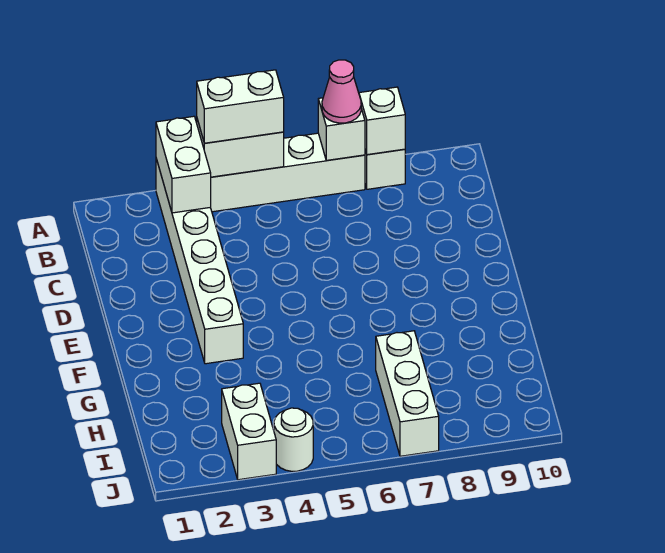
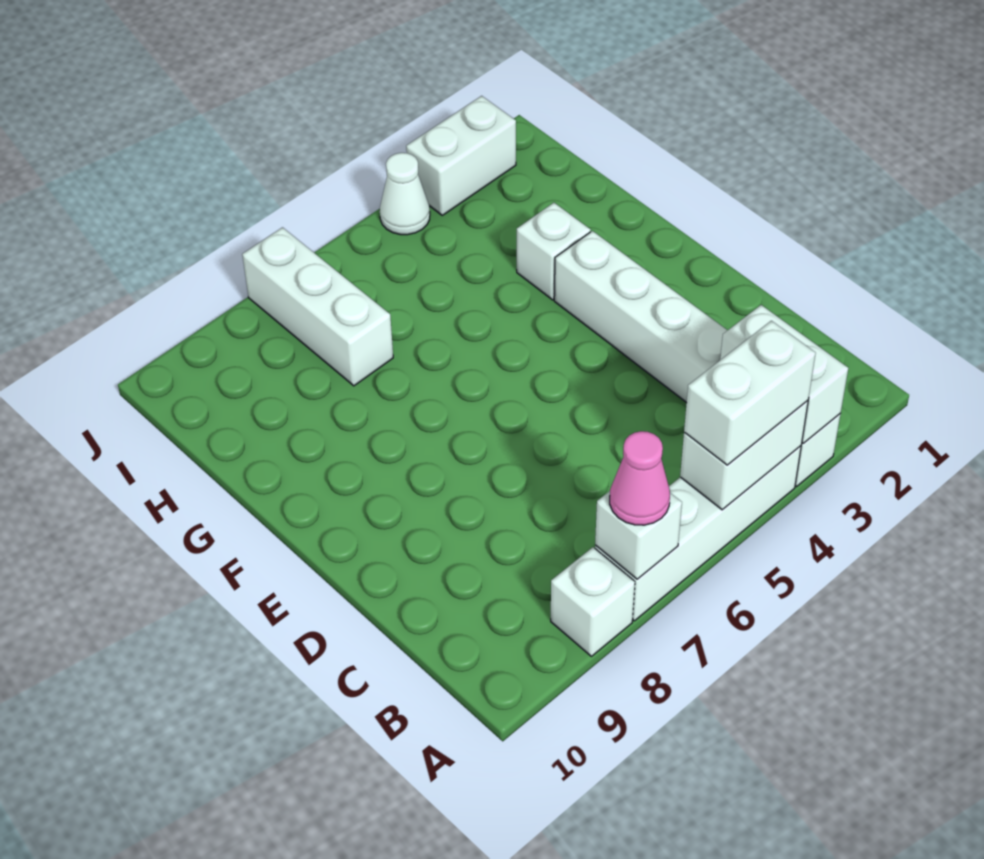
white 1x1 brick [359,87,405,155] -> white 1x1 brick moved to [517,203,591,300]
white 1x2 brick [222,383,276,480] -> white 1x2 brick turned to [406,96,516,215]
white 1x1 round brick [274,408,313,471] -> white 1x1 cone [380,153,430,235]

